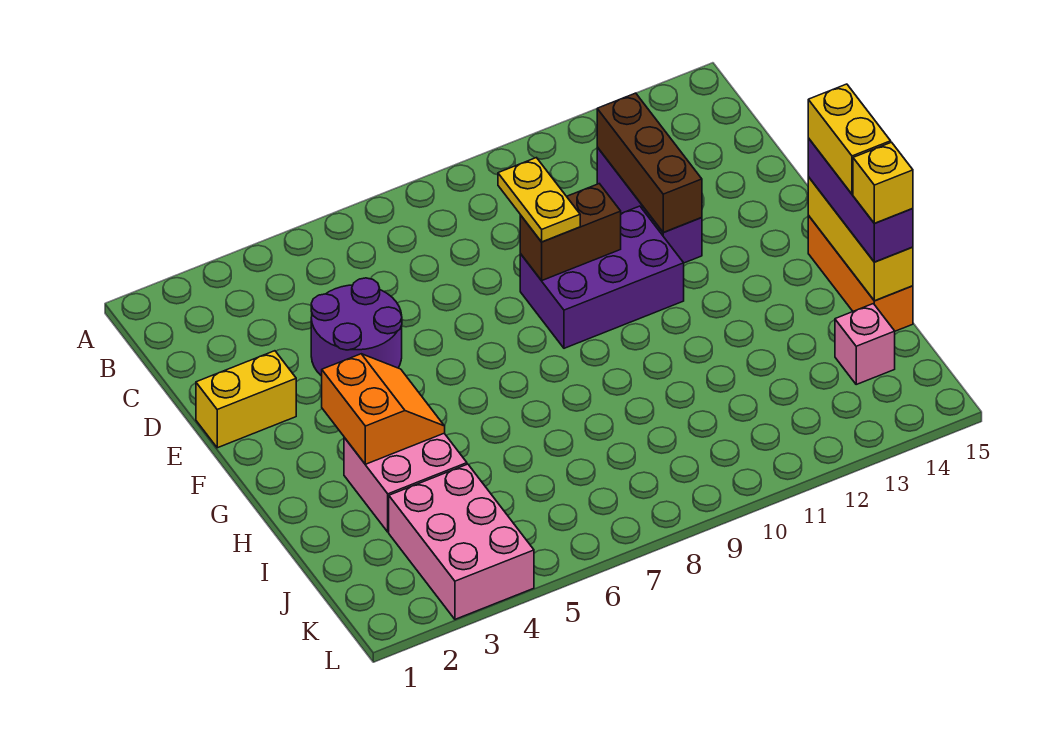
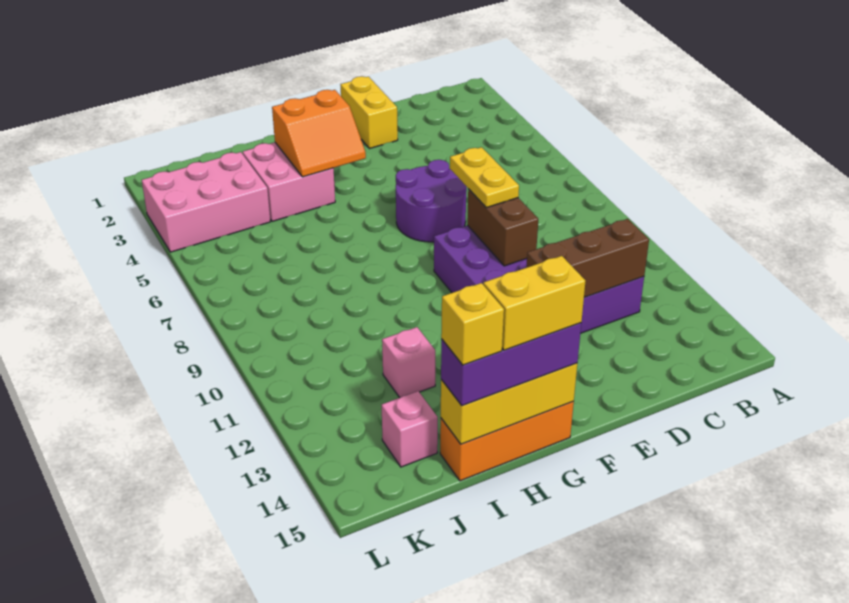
purple 2x2 round brick [311,278,402,376] -> purple 2x2 round brick moved to [396,160,467,242]
yellow 1x2 plate [498,158,580,242] -> yellow 1x2 plate turned to [450,147,519,208]
none -> pink 1x1 brick [382,327,435,398]

